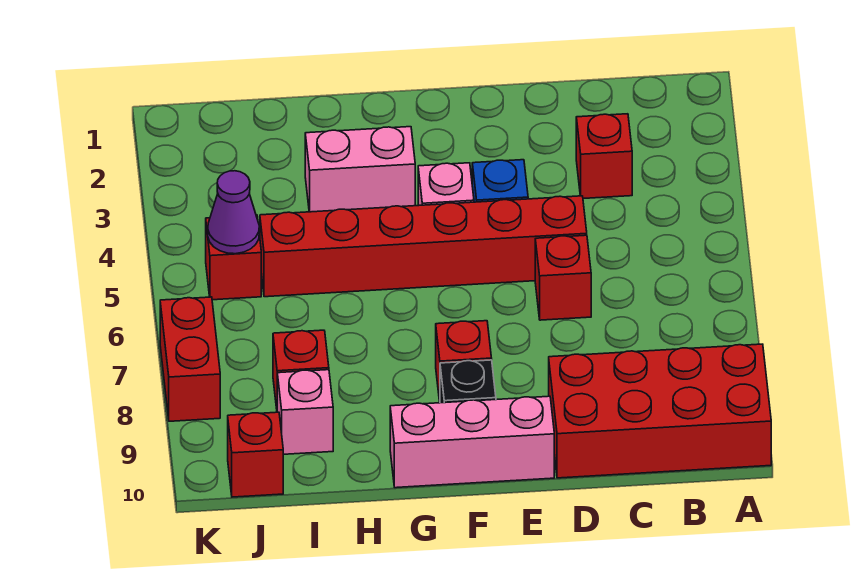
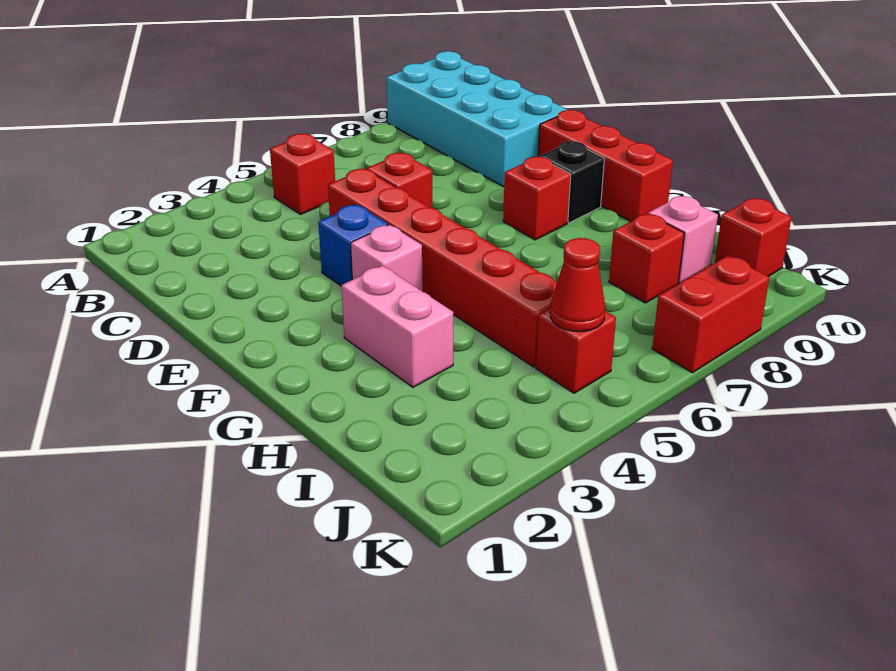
red 2x4 brick [549,344,771,478] -> cyan 2x4 brick [386,51,568,186]
red 1x1 brick [576,114,632,199] -> red 1x1 brick moved to [270,134,335,214]
pink 1x3 brick [390,396,554,488] -> red 1x3 brick [538,110,673,222]
purple 1x1 cone [208,171,259,254] -> red 1x1 cone [550,238,605,332]

